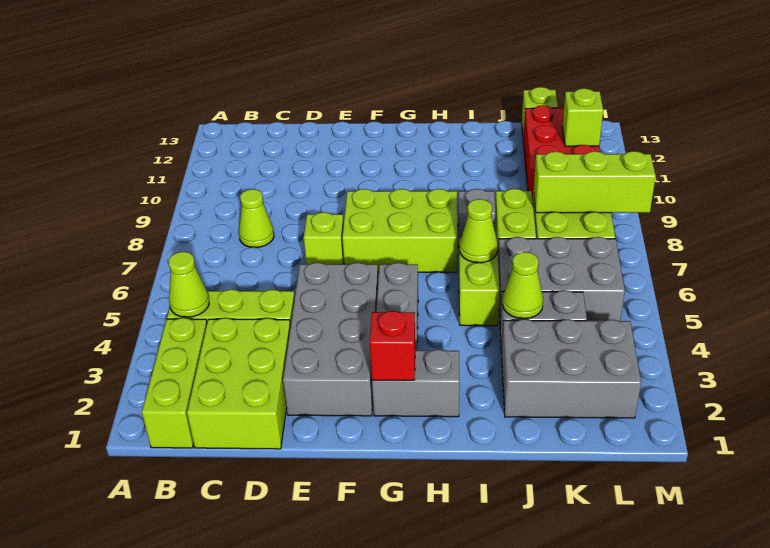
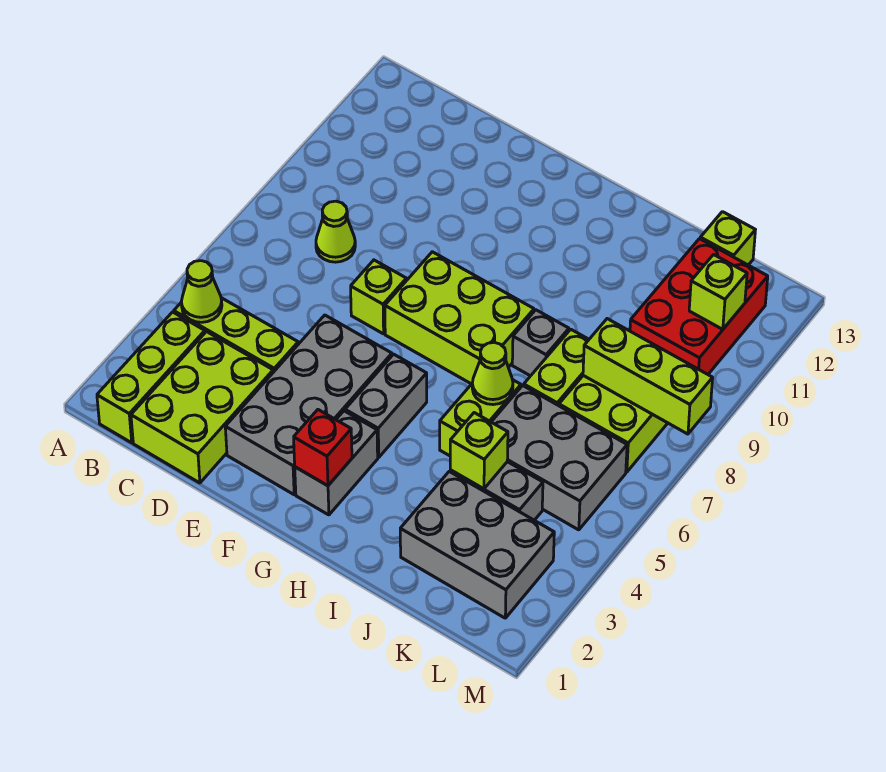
grey 1x2 brick [372,349,460,417] -> grey 1x2 brick turned to [295,411,378,515]
lime 1x1 cone [503,252,543,319] -> lime 1x1 brick [450,413,508,489]

